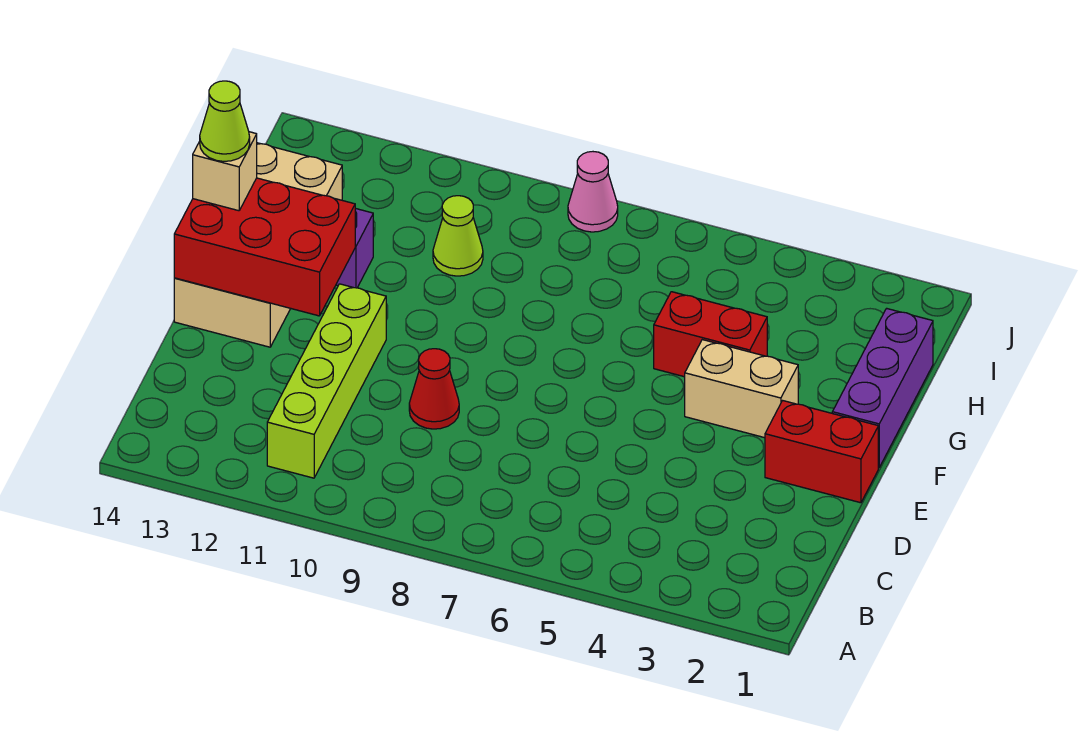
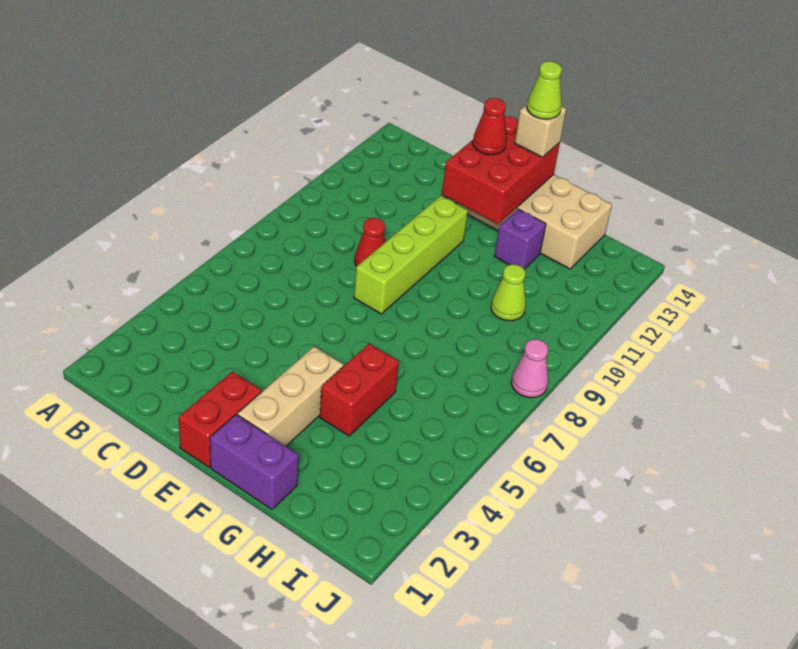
lime 1x4 brick [267,284,386,478] -> lime 1x4 brick turned to [354,196,468,314]
none -> red 1x1 cone [473,98,507,155]
purple 1x3 brick [832,308,933,468] -> purple 1x2 brick [210,414,299,509]
tan 1x2 brick [685,340,798,438] -> tan 1x3 brick [238,346,344,446]

